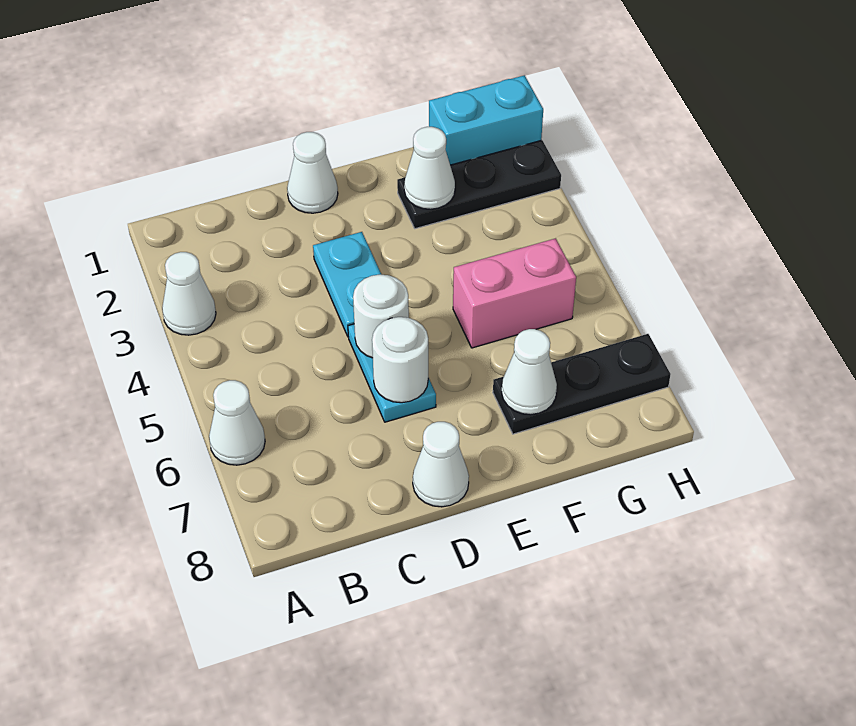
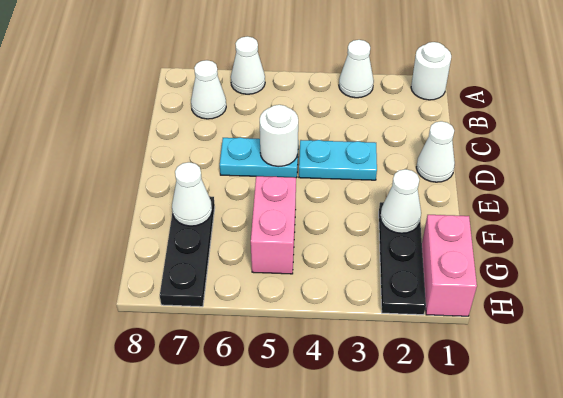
white 1x1 round brick [372,317,428,403] -> white 1x1 round brick moved to [411,42,451,100]
white 1x1 cone [413,422,469,507] -> white 1x1 cone moved to [191,60,226,119]
cyan 1x2 brick [429,75,543,165] -> pink 1x2 brick [422,215,477,316]

